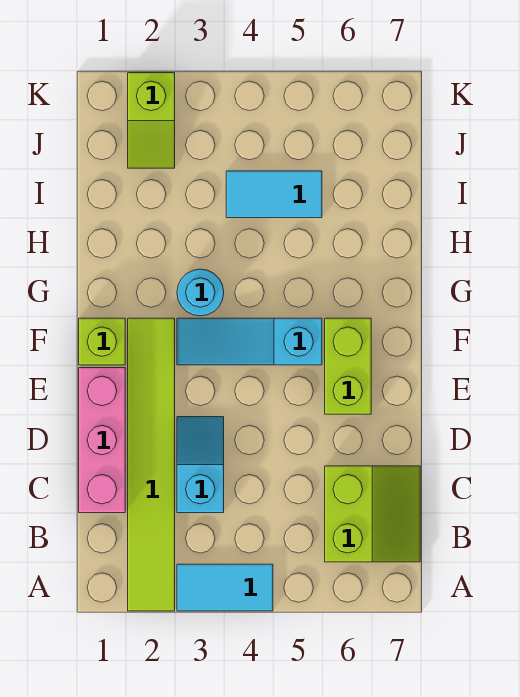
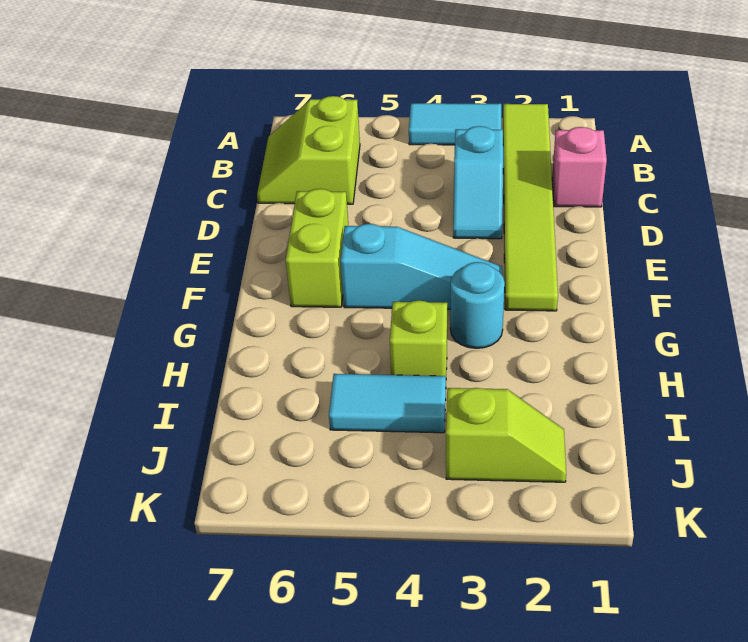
pink 1x3 brick [79,368,125,513] -> pink 1x1 brick [552,127,607,207]
lime 1x1 brick [79,318,125,365] -> lime 1x1 brick moved to [390,300,447,376]
lime 1x2 slope [128,73,175,168] -> lime 1x2 slope turned to [446,388,566,482]

